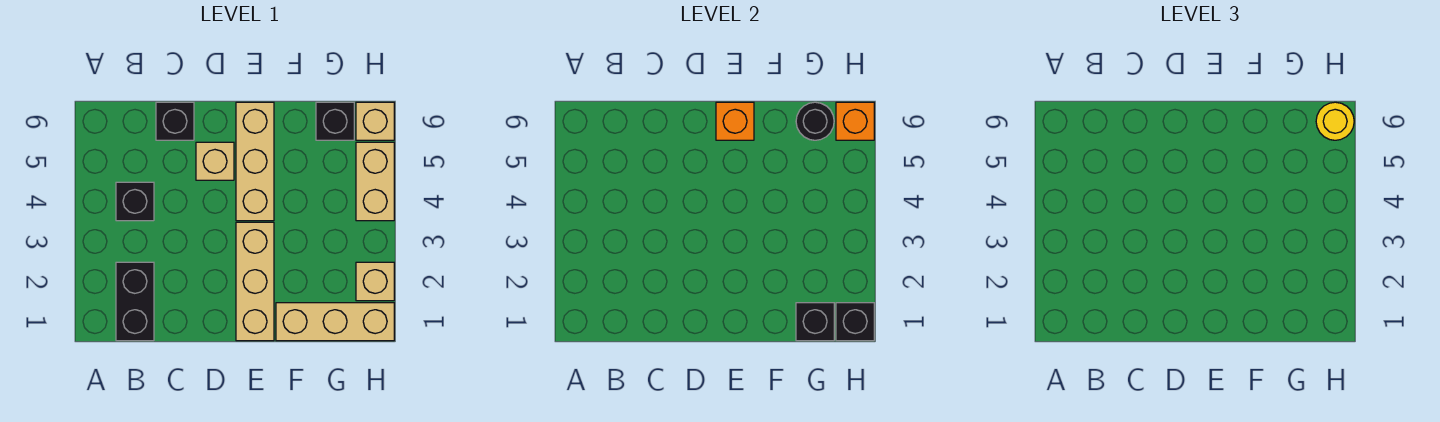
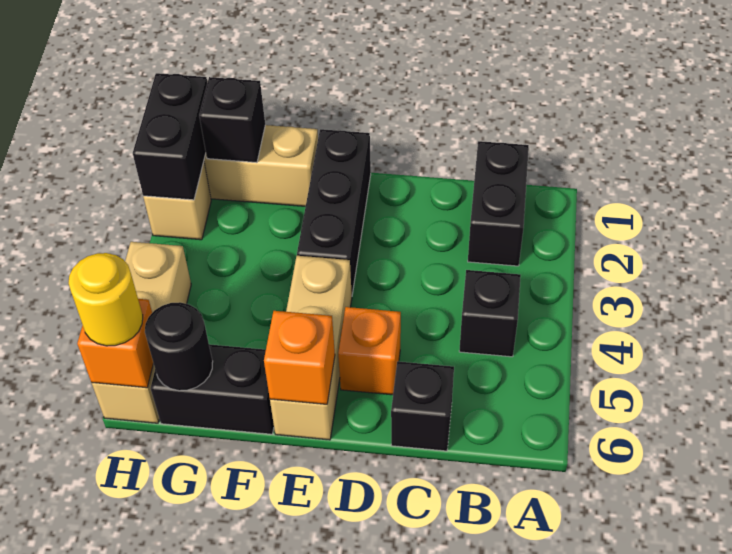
tan 1x1 brick [196,142,234,180] -> orange 1x1 brick [338,307,401,395]
tan 1x3 brick [236,222,274,341] -> black 1x3 brick [297,129,371,294]
black 1x1 brick [316,102,354,140] -> black 1x2 brick [151,344,274,434]
black 1x1 brick [836,303,874,341] -> black 1x2 brick [133,73,207,200]

